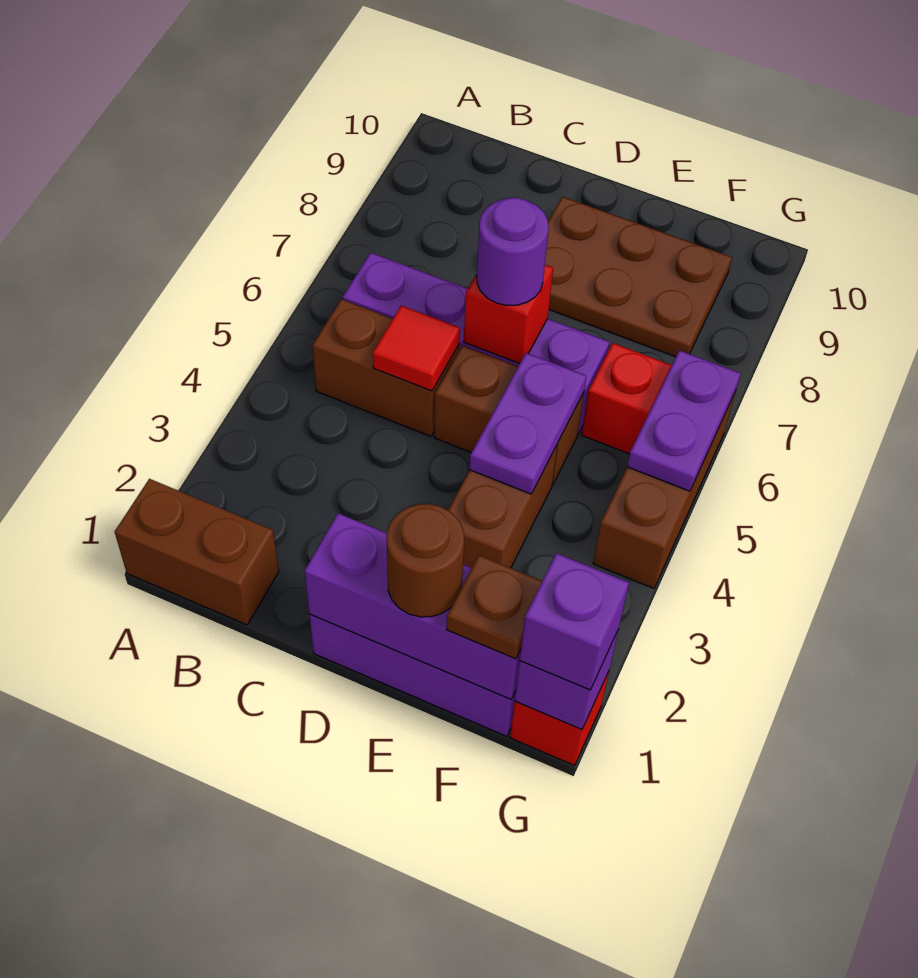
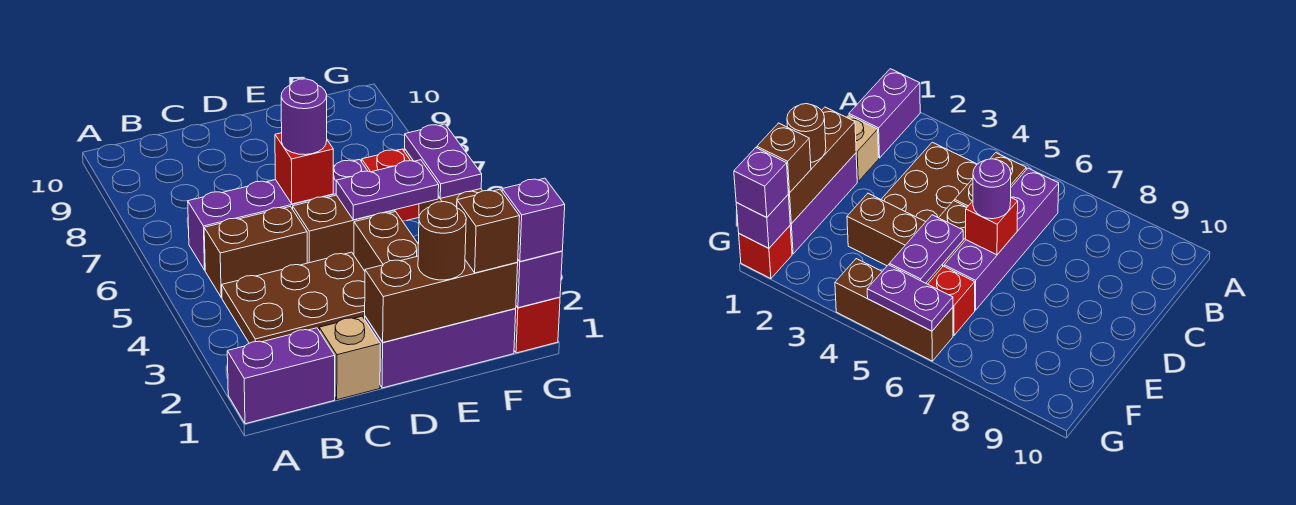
brown 1x2 brick [115,479,279,625] -> purple 1x2 brick [227,328,335,424]
none -> tan 1x1 brick [319,316,380,400]
red 1x1 tile [373,306,460,391] -> none
purple 1x3 brick [304,513,521,699] -> brown 1x3 brick [365,256,518,342]
brown 2x3 plate [545,197,732,357] -> brown 2x3 plate moved to [222,252,365,343]
purple 1x2 plate [470,353,586,494] -> purple 1x2 plate turned to [336,160,439,220]
brown 1x1 plate [446,555,542,659] -> brown 1x1 brick [457,189,520,273]

